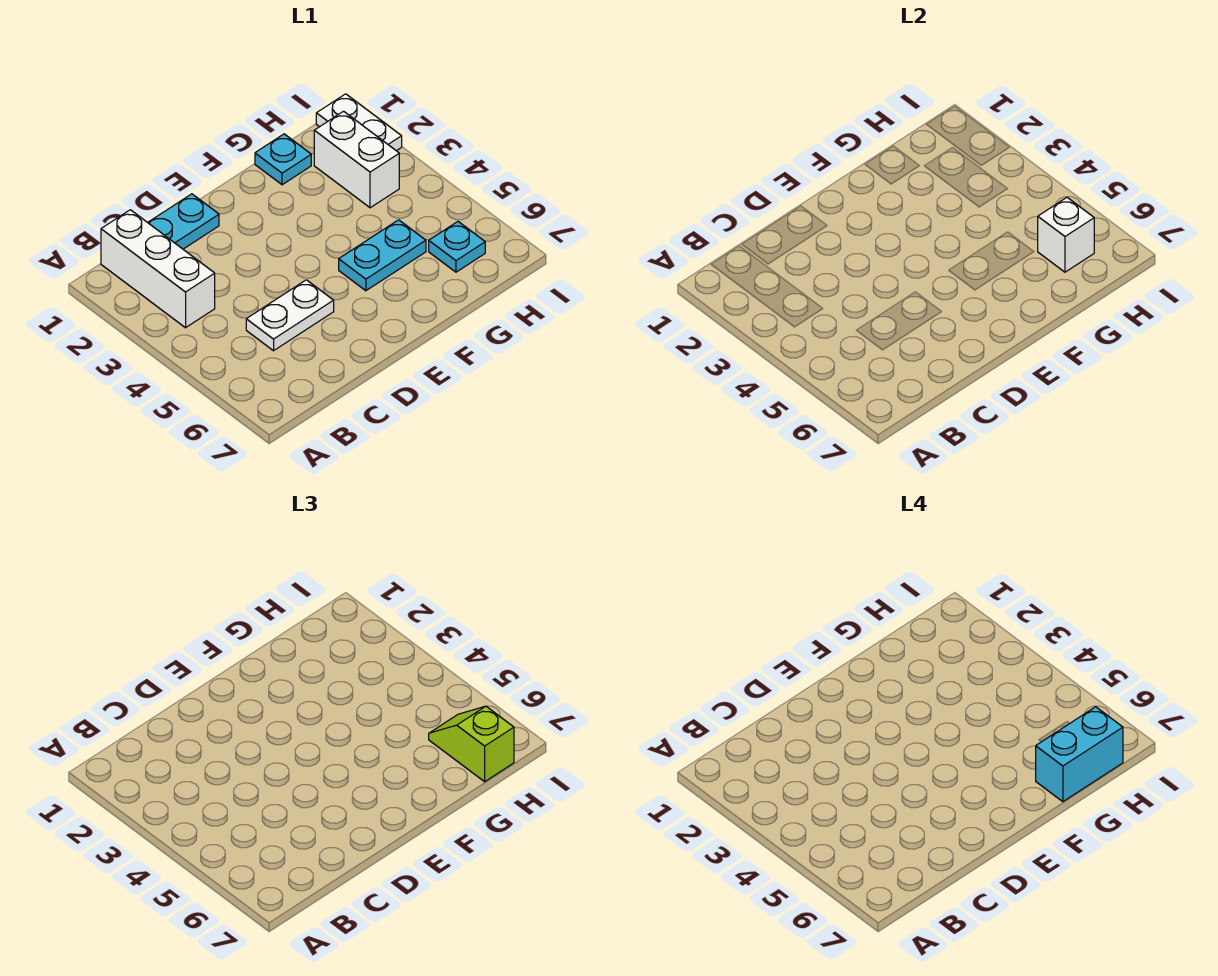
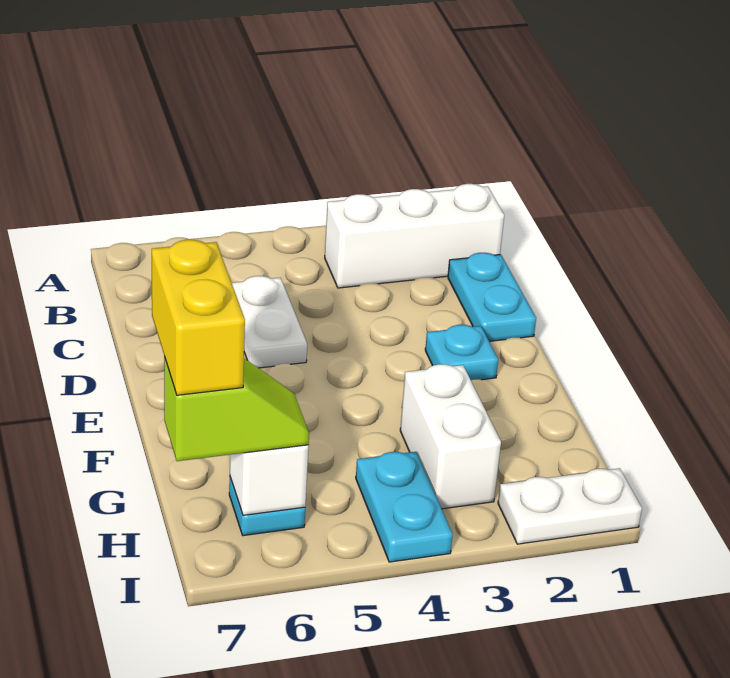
cyan 1x2 plate [339,220,426,291] -> cyan 1x2 plate moved to [356,452,453,562]
cyan 1x1 plate [255,134,311,185] -> cyan 1x1 plate moved to [425,325,498,380]
cyan 1x2 brick [1036,707,1123,802] -> yellow 1x2 brick [152,240,245,395]
white 1x2 brick [314,111,399,208] -> white 1x2 brick turned to [400,364,501,509]

